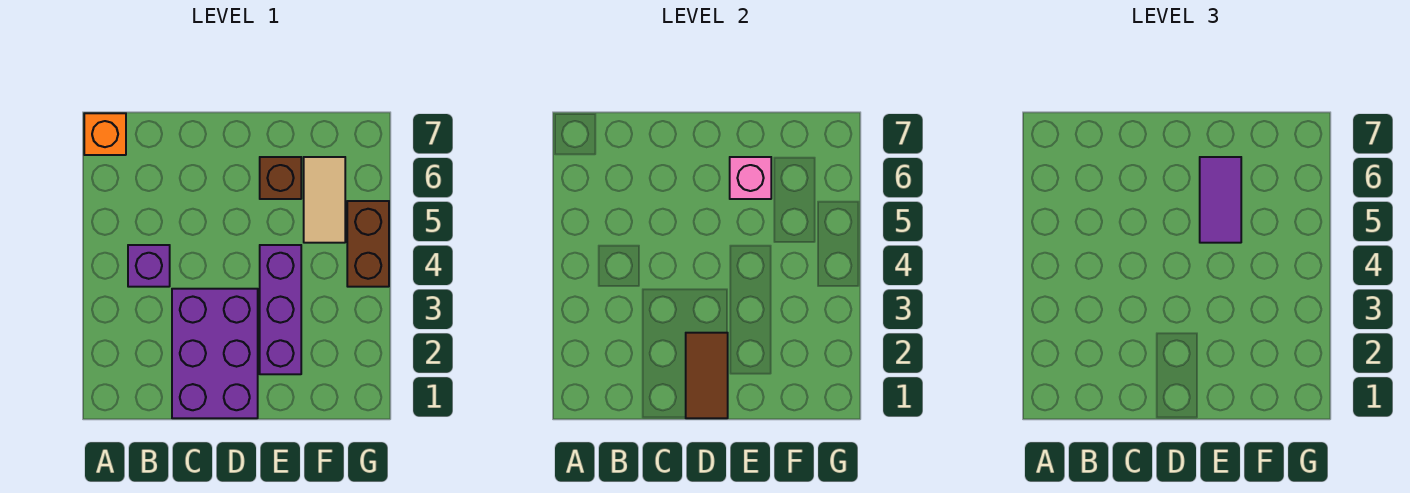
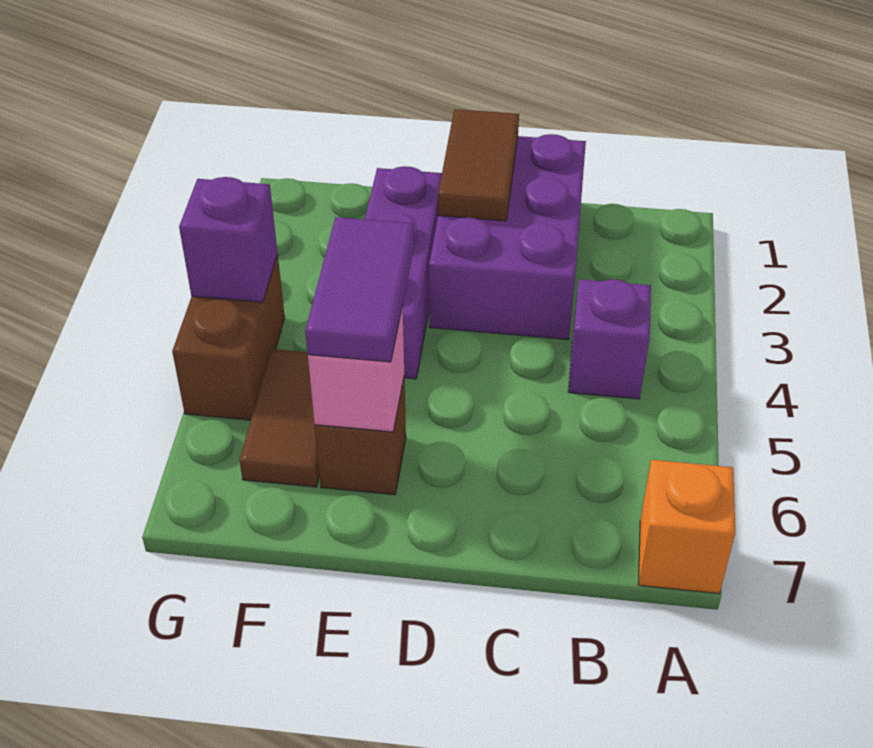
tan 1x2 tile [304,157,345,243] -> brown 1x2 tile [240,349,319,487]
none -> purple 1x1 brick [179,177,278,302]

